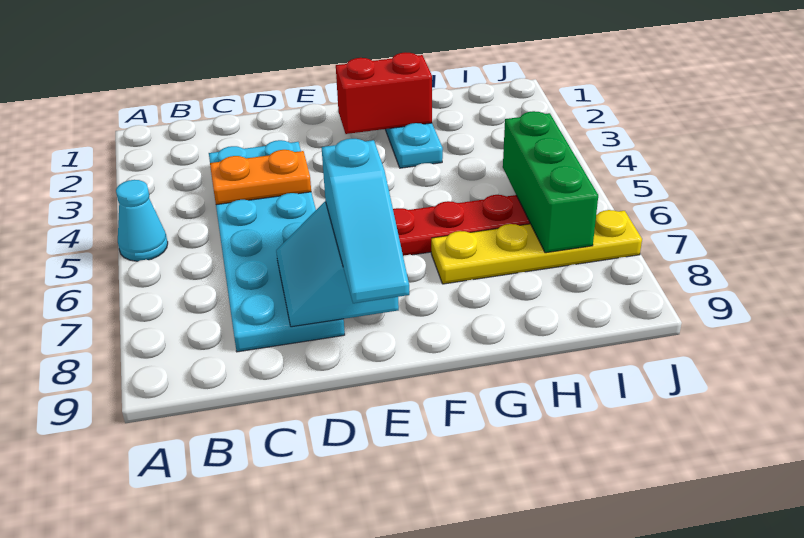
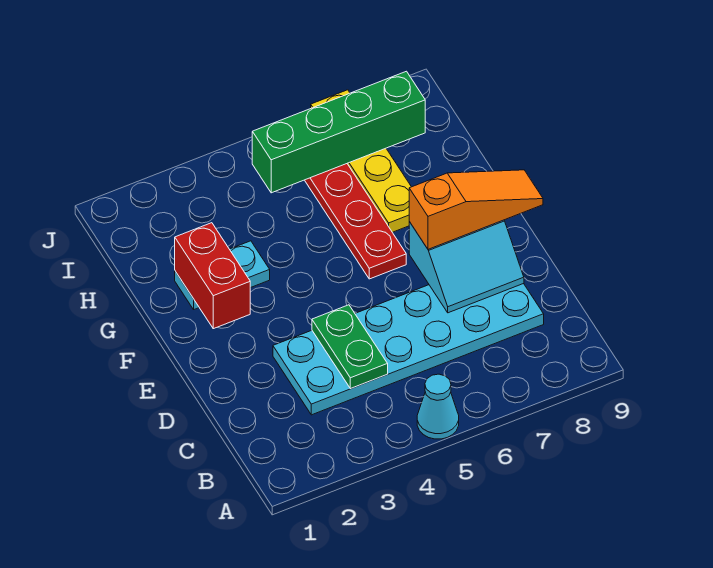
orange 1x2 plate [210,150,311,205] -> green 1x2 plate [312,305,388,389]
cyan 1x3 slope [322,139,409,303] -> orange 1x3 slope [409,170,543,249]
green 1x3 brick [503,111,598,253] -> green 1x4 brick [252,71,425,193]

